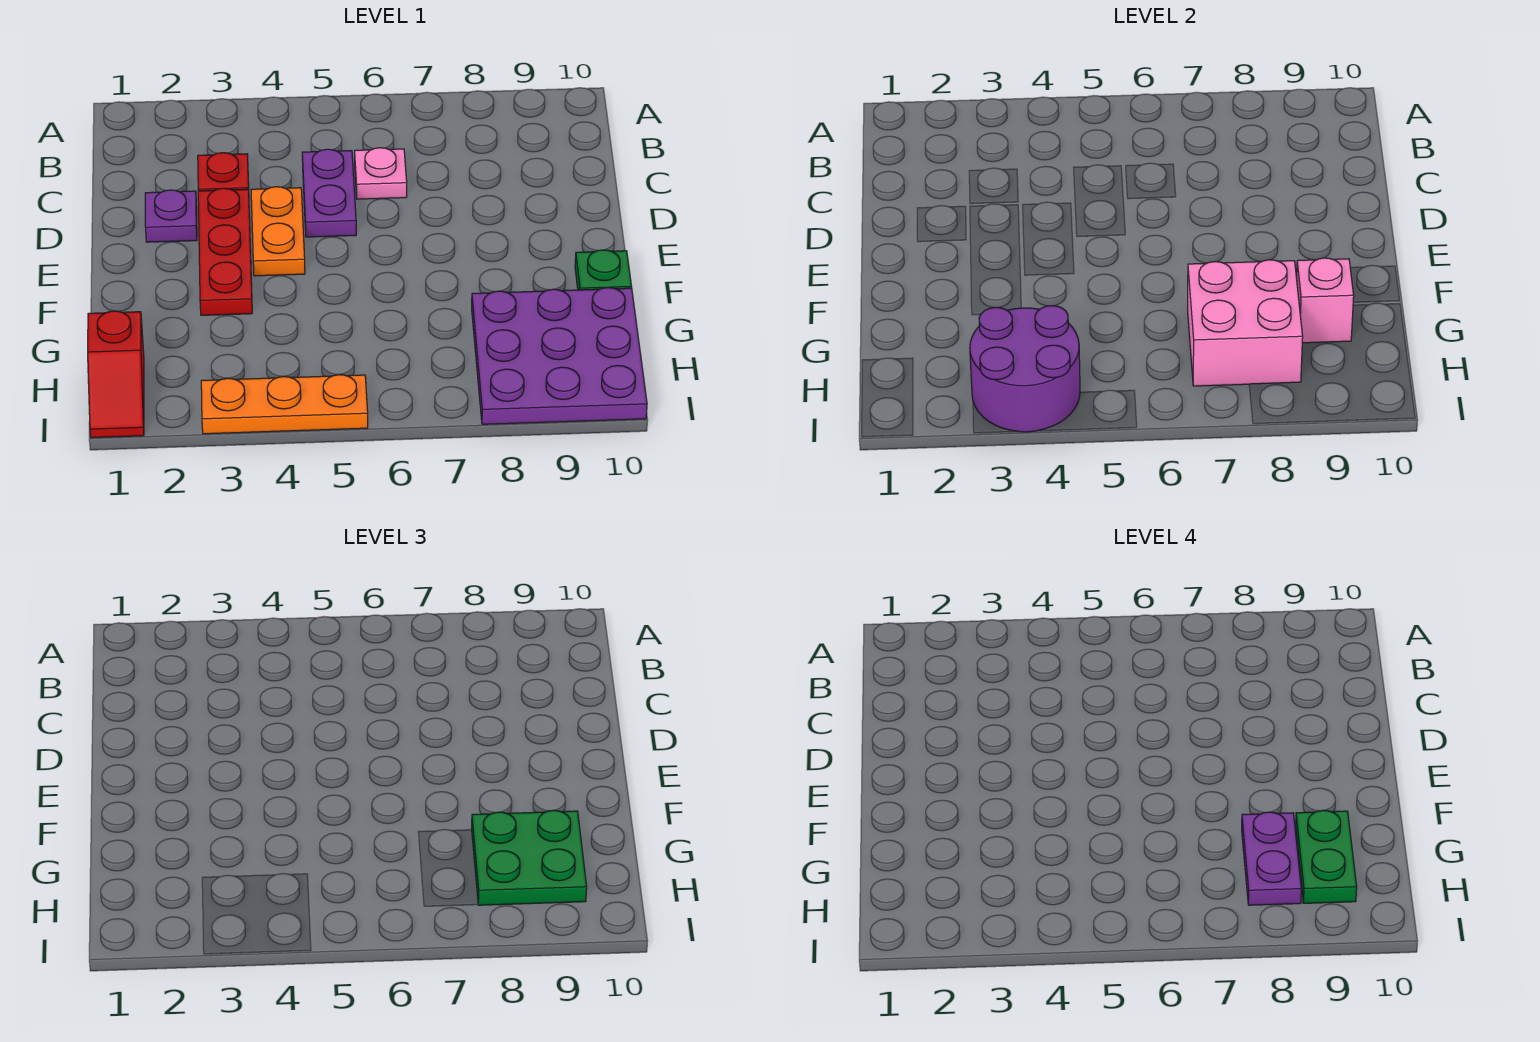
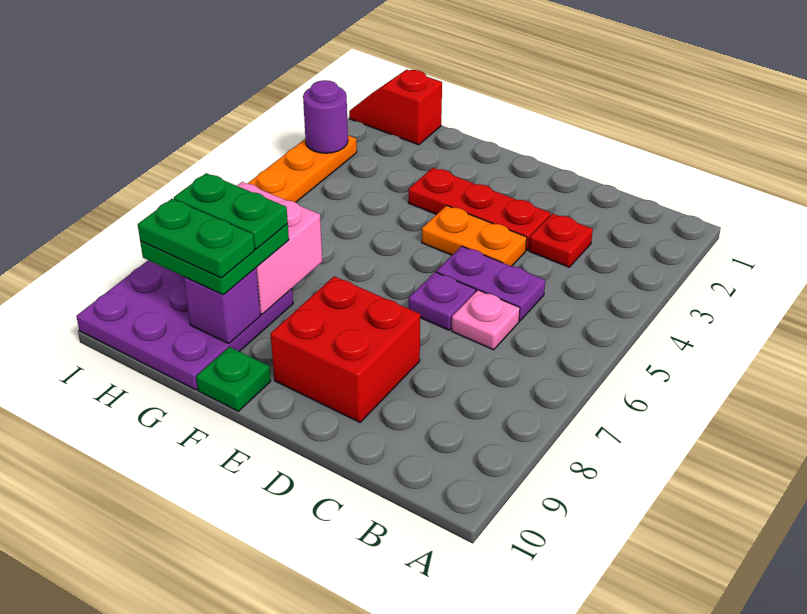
purple 1x1 plate [145,190,197,242] -> purple 1x1 plate moved to [409,272,476,330]
none -> red 2x2 brick [270,276,420,422]
purple 1x2 plate [1242,812,1301,905] -> green 1x2 plate [174,173,288,249]
pink 1x1 brick [1297,258,1354,343] -> purple 1x1 brick [184,268,260,344]
purple 2x2 round brick [970,306,1080,432] -> purple 1x1 round brick [303,80,348,153]

